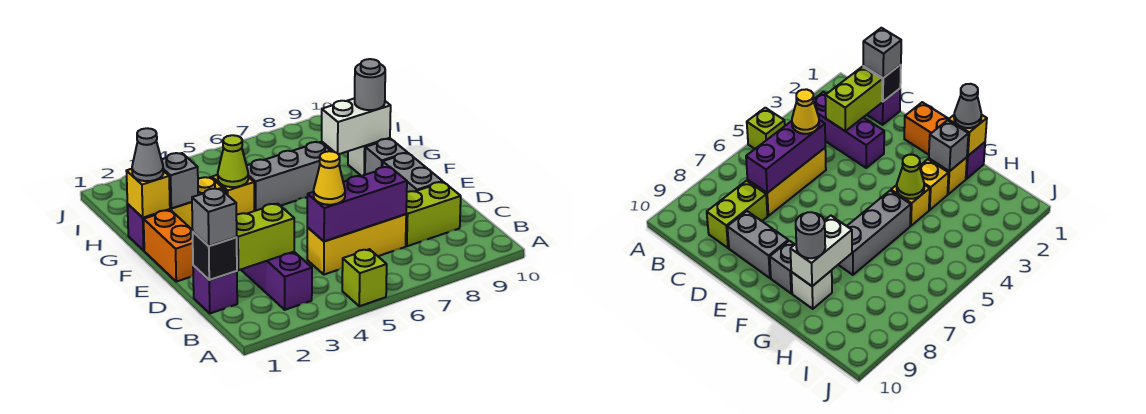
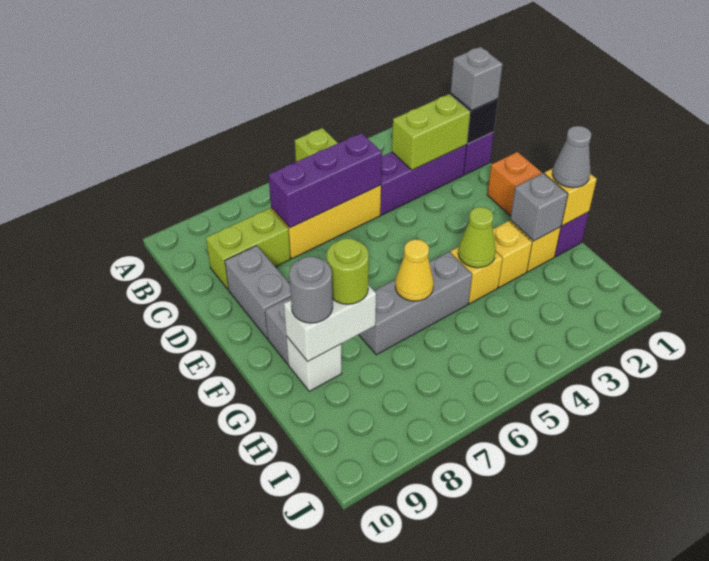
purple 1x3 brick [241,252,312,310] -> purple 1x3 brick turned to [380,145,467,215]
yellow 1x1 cone [314,151,345,205] -> yellow 1x1 cone moved to [395,239,434,301]
none -> lime 1x1 round brick [327,238,369,304]

